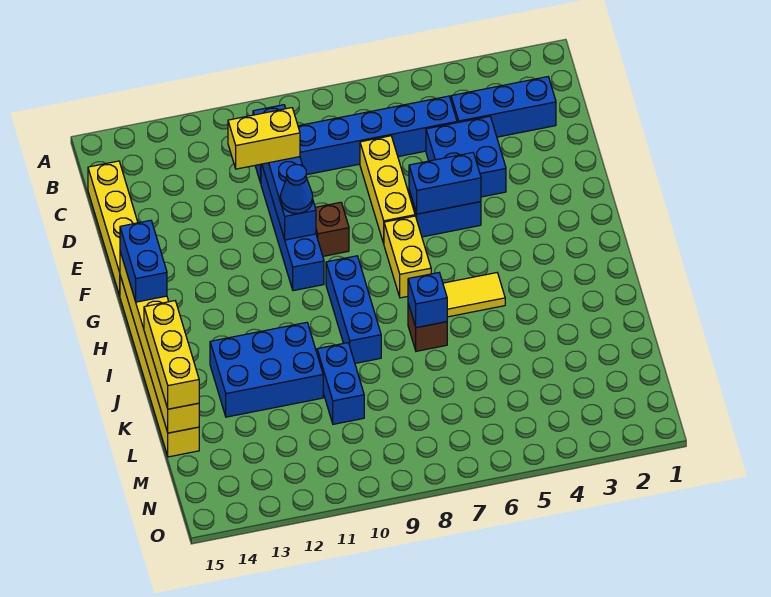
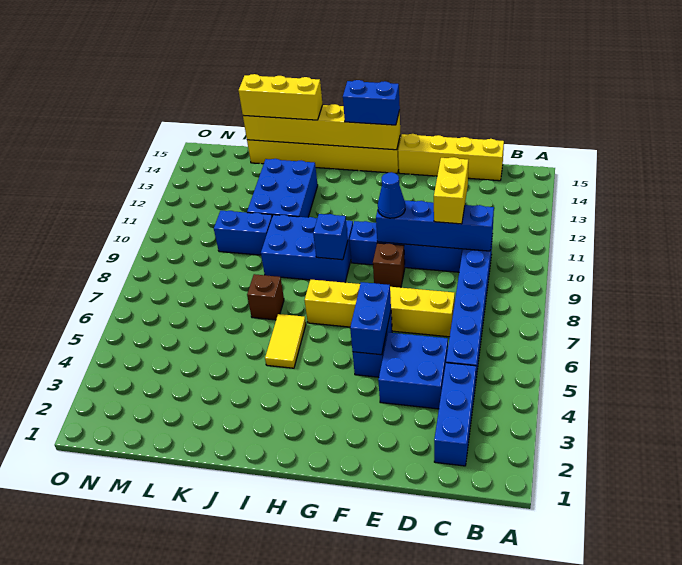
blue 1x3 brick [326,256,381,363] -> blue 2x3 brick [261,215,353,283]
blue 1x1 brick [408,273,447,328] -> blue 1x1 brick moved to [313,214,348,260]

